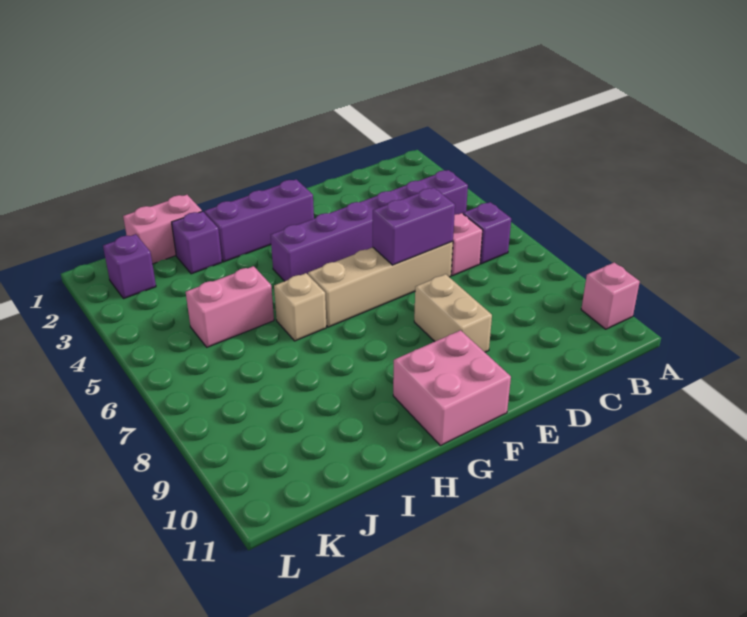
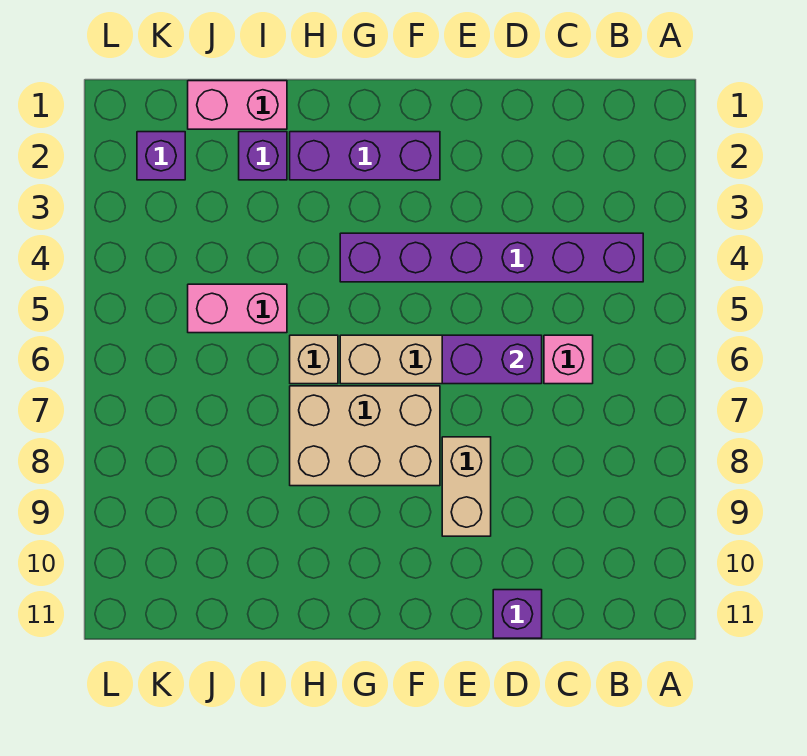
pink 1x1 brick [581,262,640,329] -> none
purple 1x1 brick [463,202,511,264] -> purple 1x1 brick moved to [493,590,542,638]
none -> tan 2x3 brick [290,386,440,486]
pink 2x2 brick [393,330,511,446] -> none

